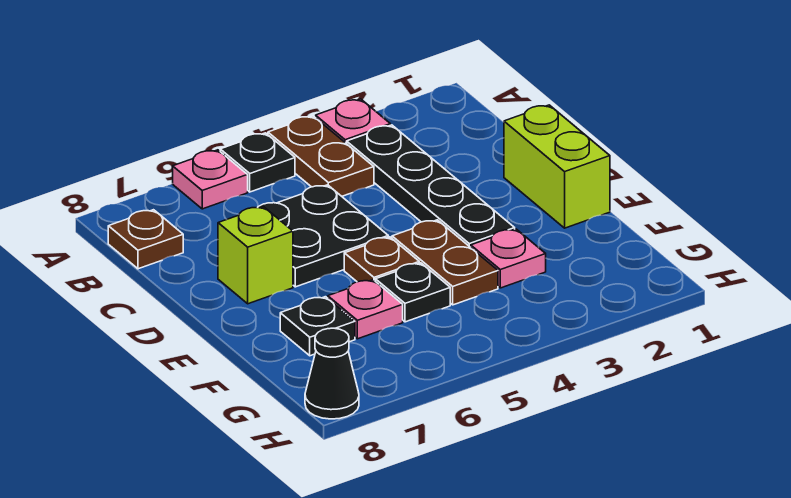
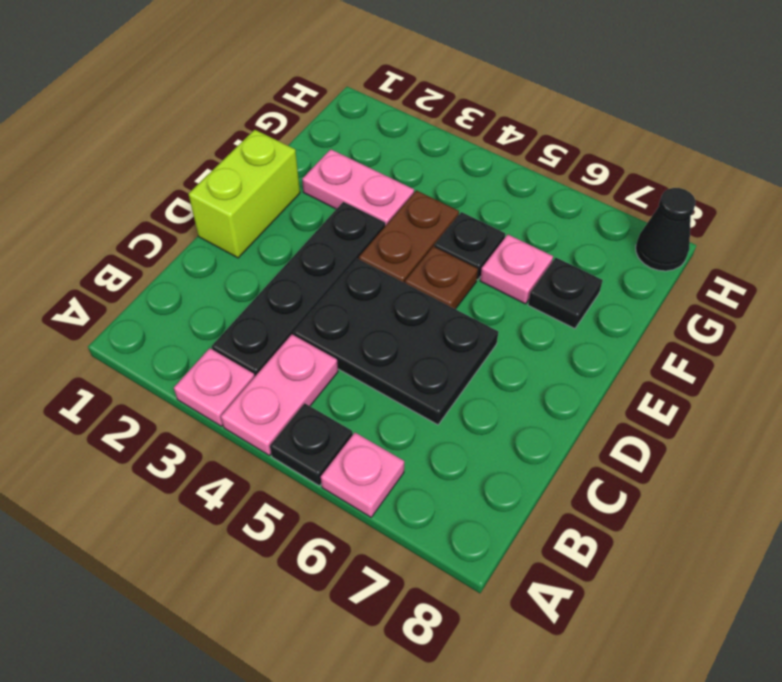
brown 1x2 plate [268,116,374,196] -> pink 1x2 plate [221,334,338,456]
brown 1x1 plate [108,210,183,269] -> none
black 2x2 plate [258,185,388,287] -> black 2x3 plate [294,259,498,425]
lime 1x1 brick [218,207,293,304] -> none
pink 1x1 plate [471,229,546,288] -> pink 1x2 plate [302,149,414,226]

